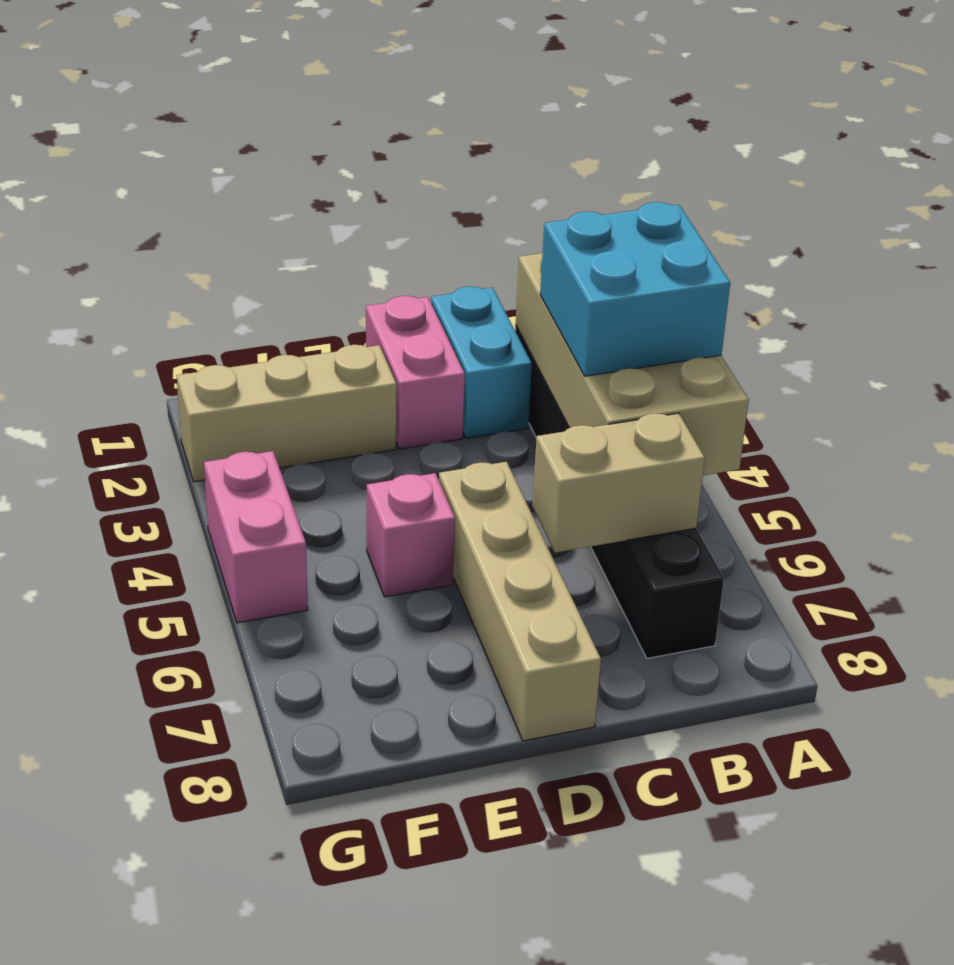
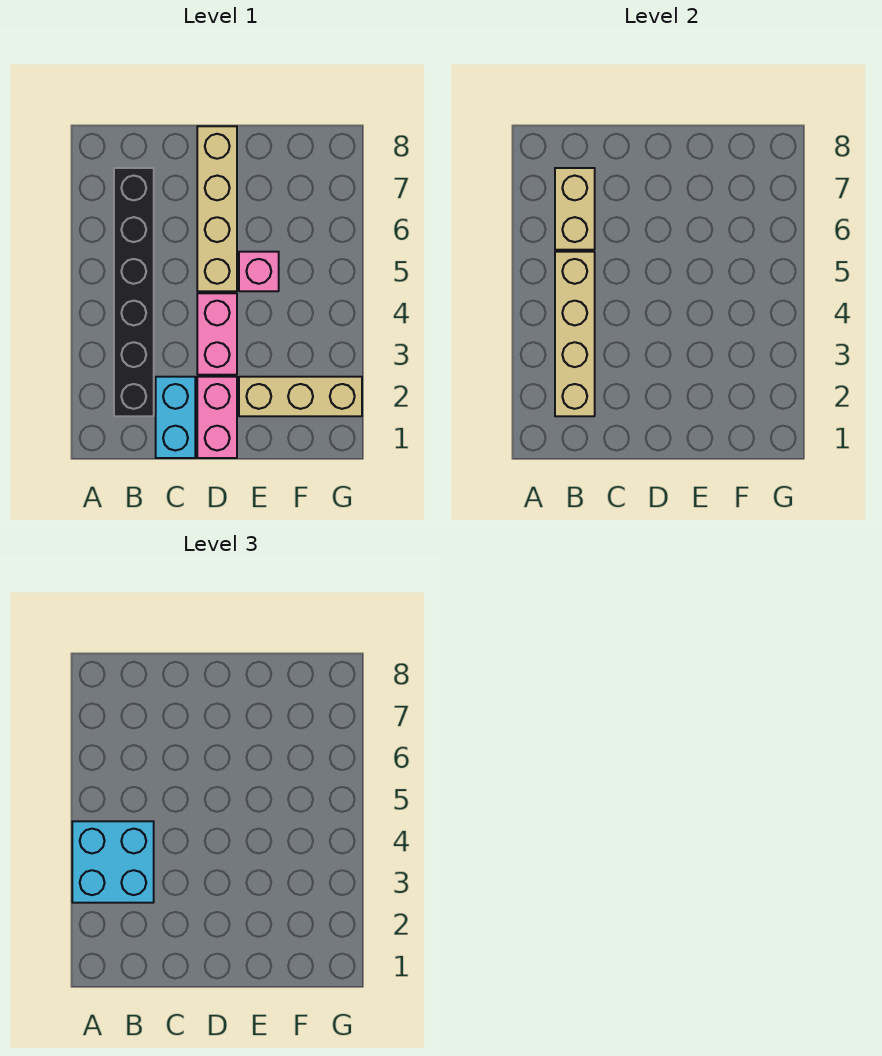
tan 2x4 brick [516,252,749,475] -> tan 1x4 brick [555,252,595,416]
tan 1x2 brick [532,413,705,553] -> tan 1x2 brick turned to [555,168,595,250]
pink 1x2 brick [204,451,308,623] -> pink 1x2 brick moved to [197,293,237,375]

